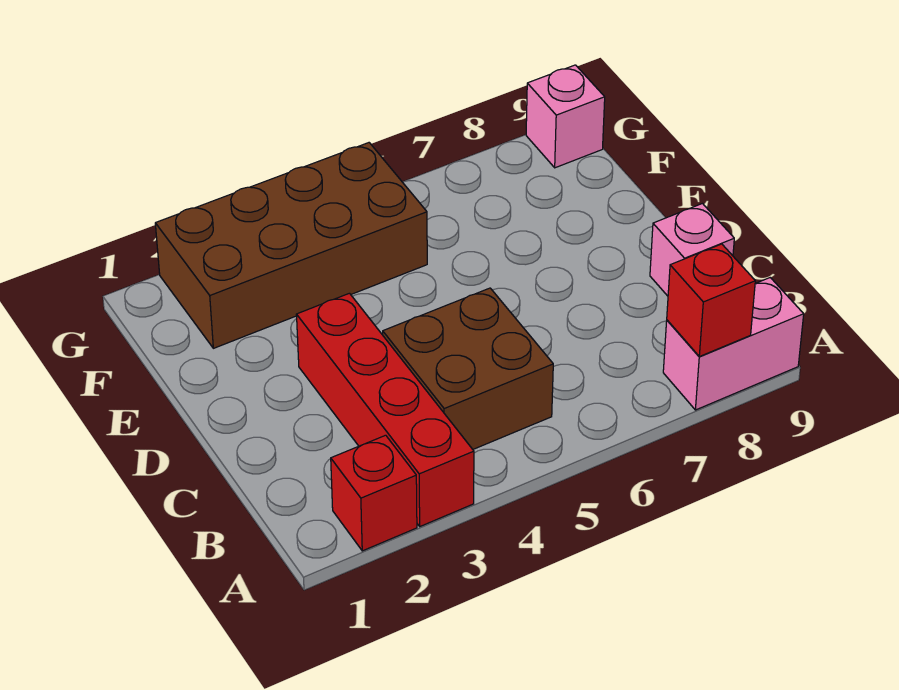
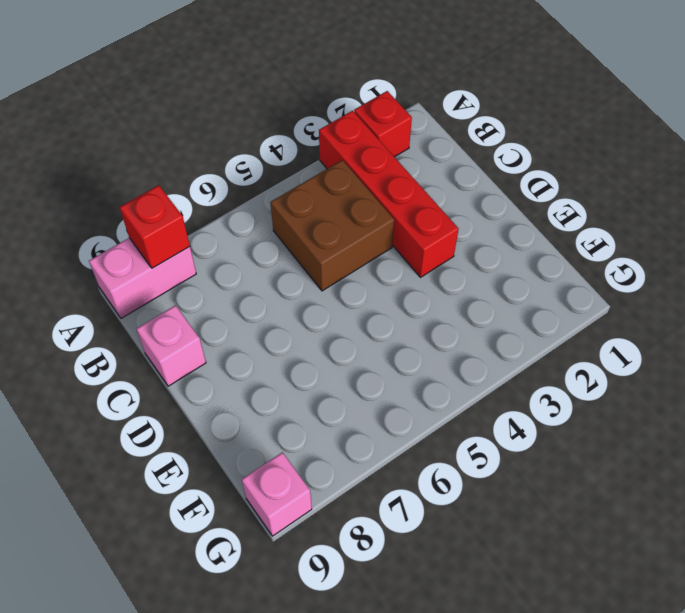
brown 2x4 brick [155,143,427,348] -> none

